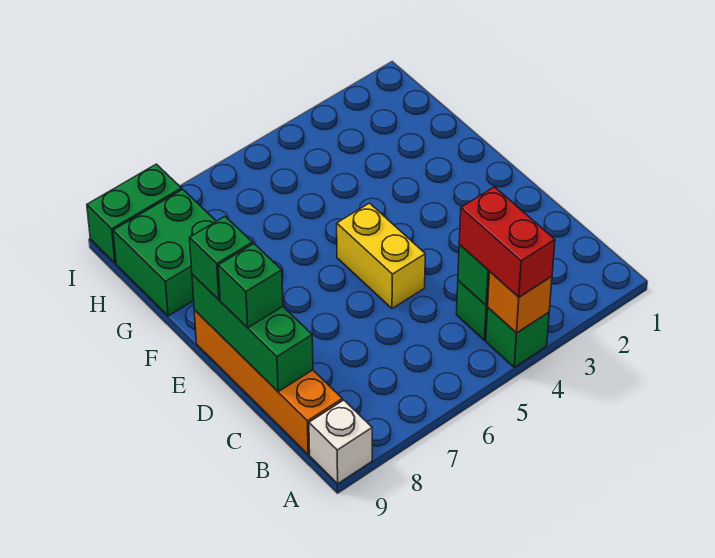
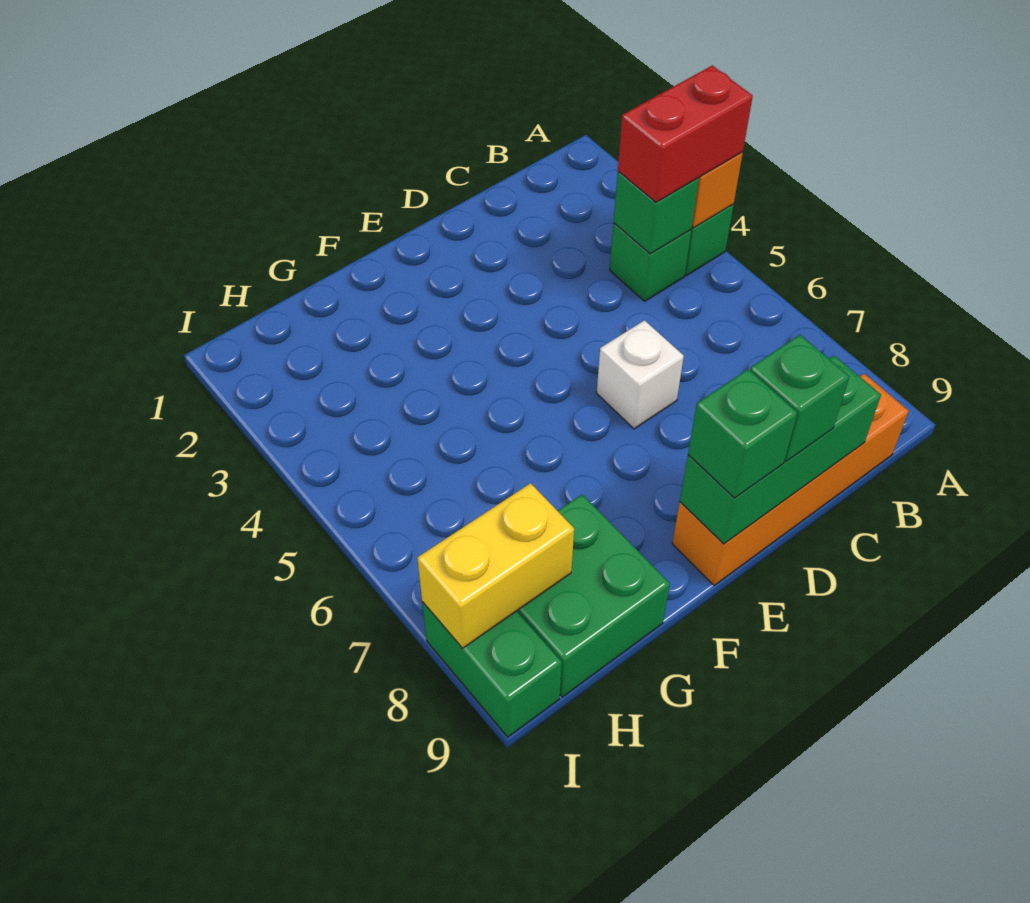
white 1x1 brick [309,400,372,484] -> white 1x1 brick moved to [597,320,684,429]
yellow 1x2 brick [337,203,425,309] -> yellow 1x2 brick moved to [417,483,574,648]

